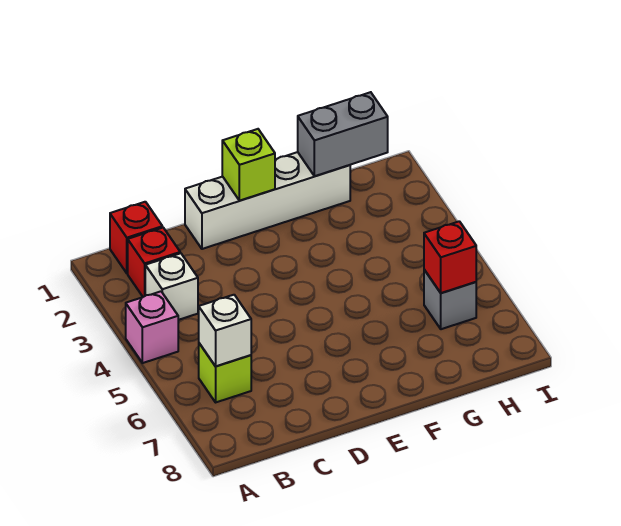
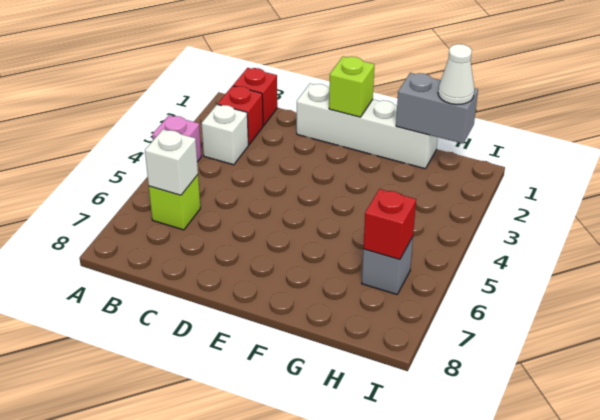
none -> white 1x1 cone [438,44,474,105]

